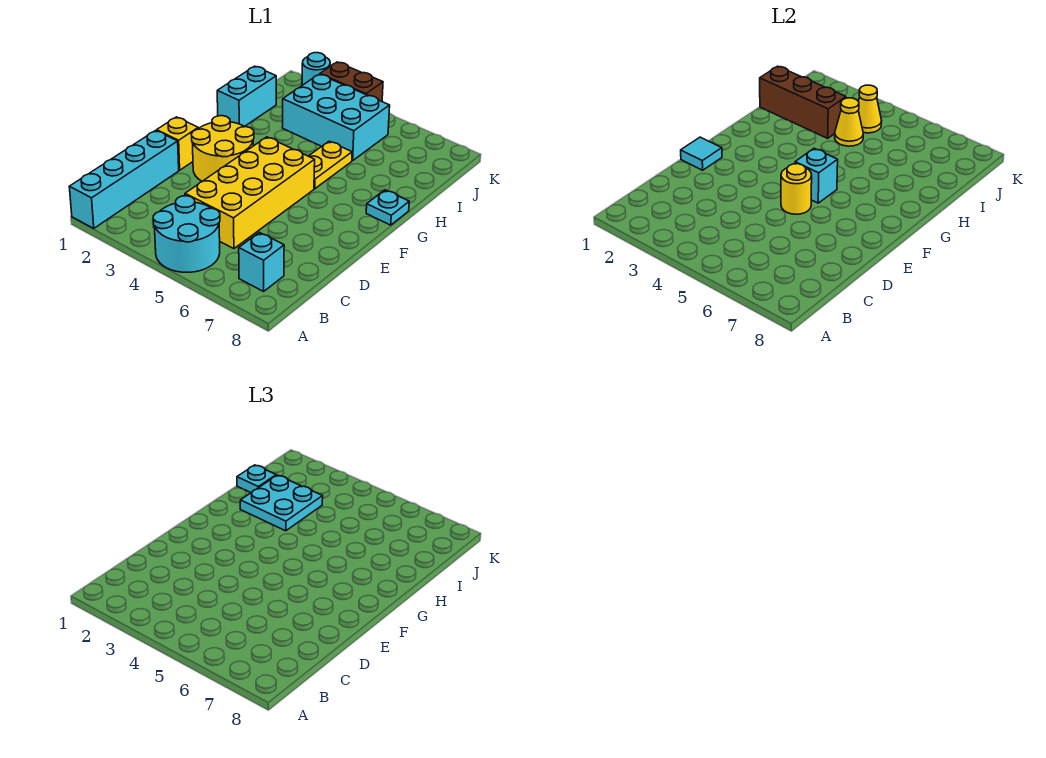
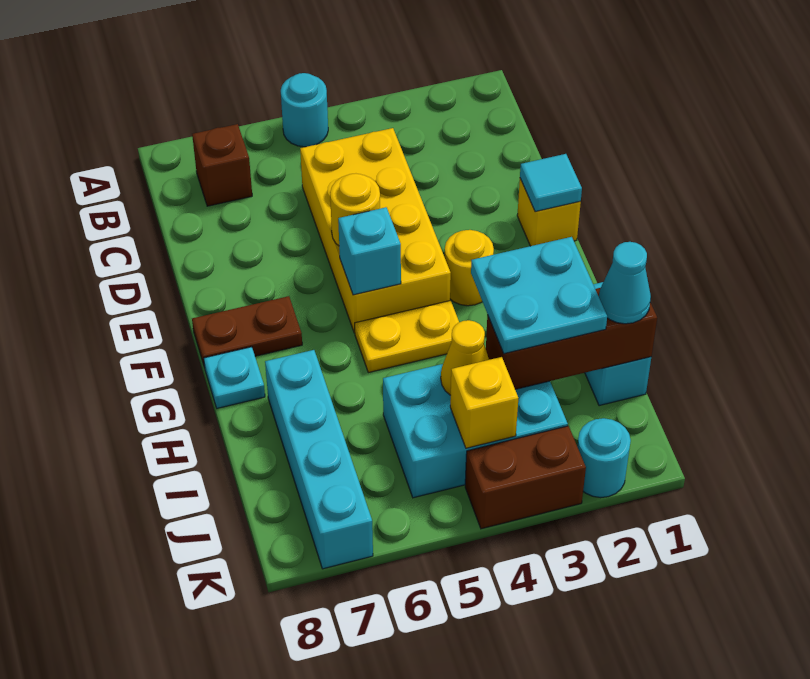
cyan 1x4 brick [69,130,179,228] -> cyan 1x4 brick moved to [265,350,373,569]
cyan 2x2 round brick [153,196,220,272] -> cyan 1x1 round brick [281,73,328,147]
cyan 1x1 brick [239,232,284,291] -> brown 1x1 brick [192,124,252,206]
yellow 2x2 round brick [191,116,254,181] -> yellow 1x1 round brick [445,230,494,306]
none -> brown 1x2 plate [192,296,302,368]
yellow 1x2 plate [309,141,352,189] -> yellow 1x2 plate turned to [355,301,459,372]
cyan 1x1 plate [237,465,276,493] -> cyan 1x1 cone [599,242,651,324]
yellow 1x1 cone [858,85,882,133] -> yellow 1x1 brick [450,357,518,448]

